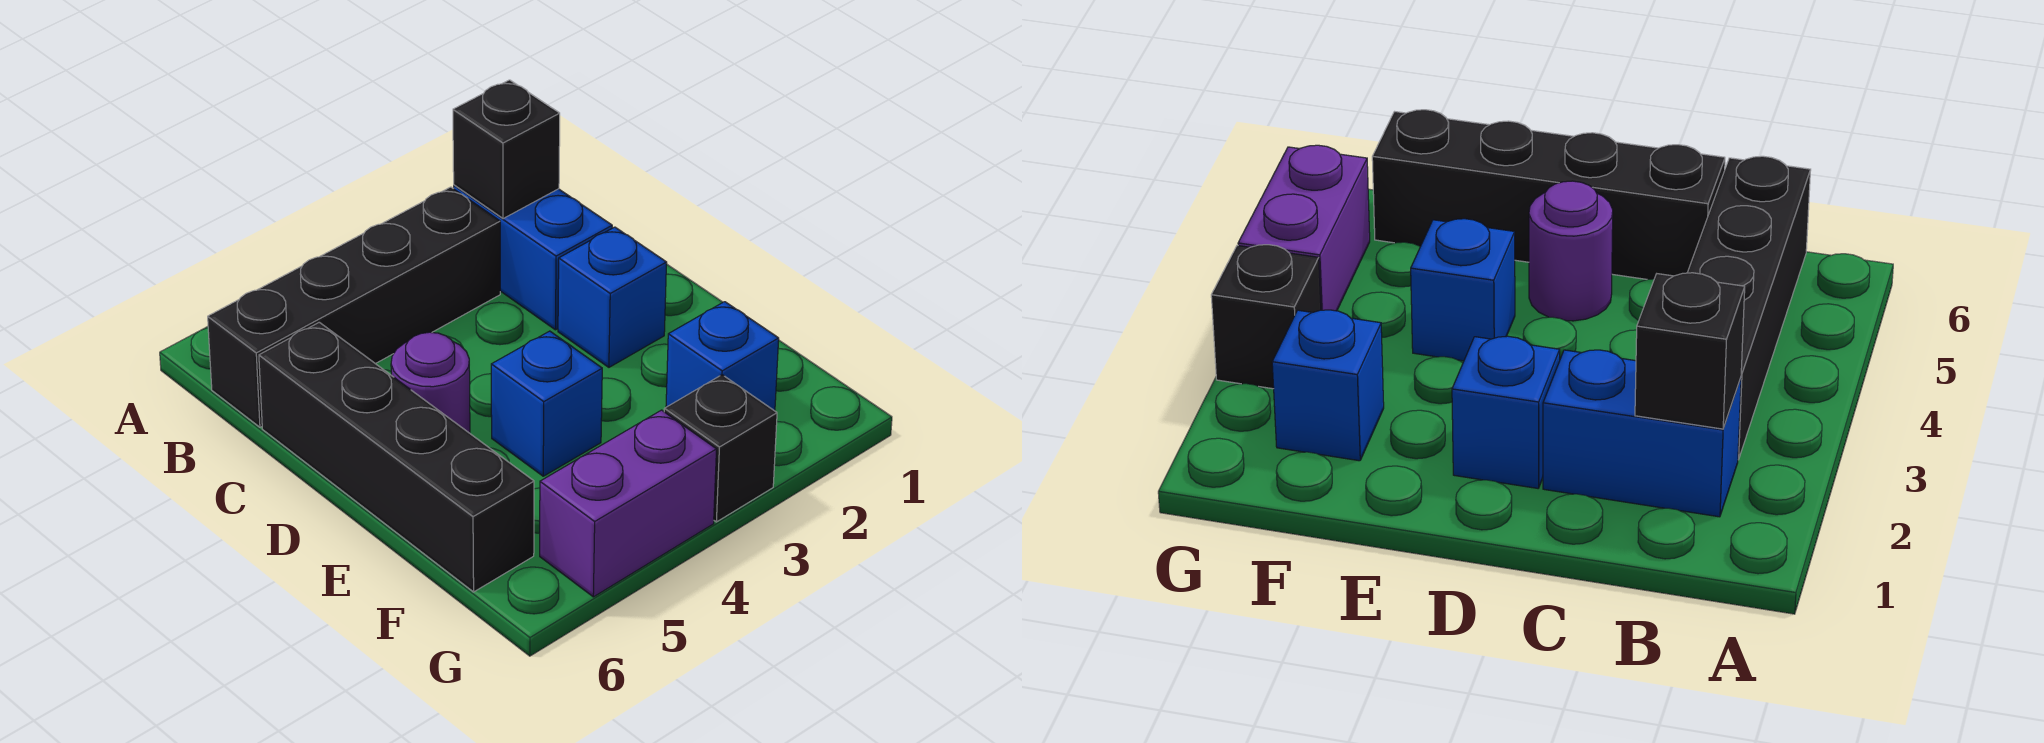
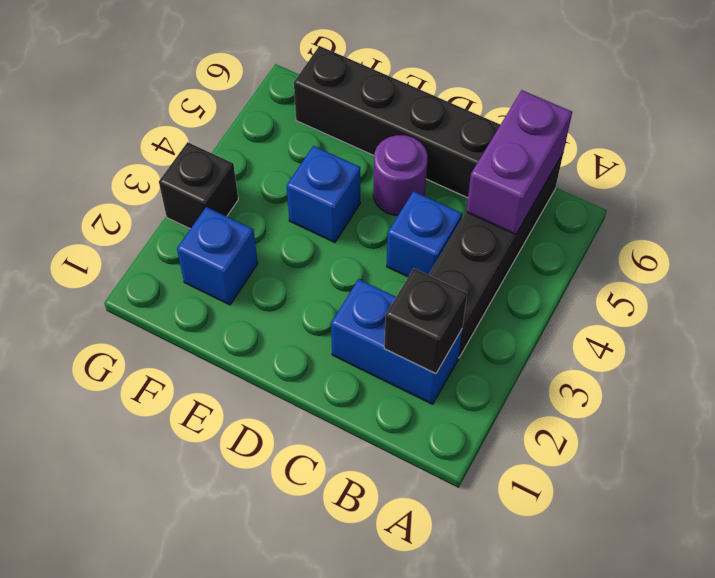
blue 1x1 brick [558,227,667,367] -> blue 1x1 brick moved to [387,191,462,277]
purple 1x2 brick [540,410,717,597] -> purple 1x2 brick moved to [466,90,572,234]

